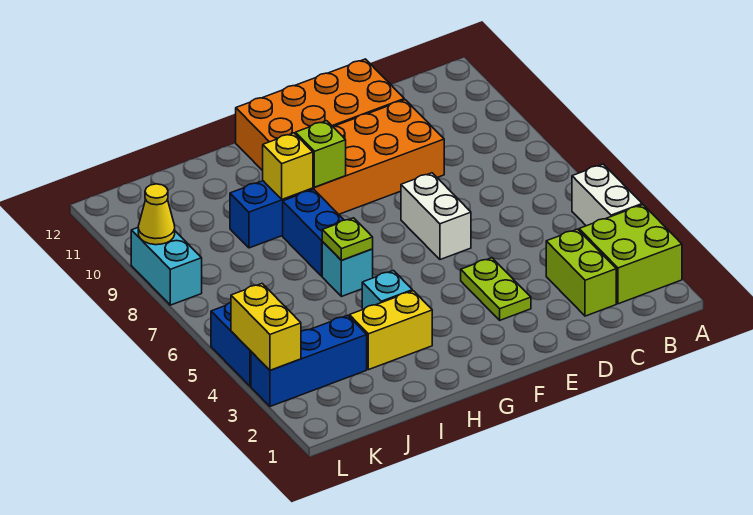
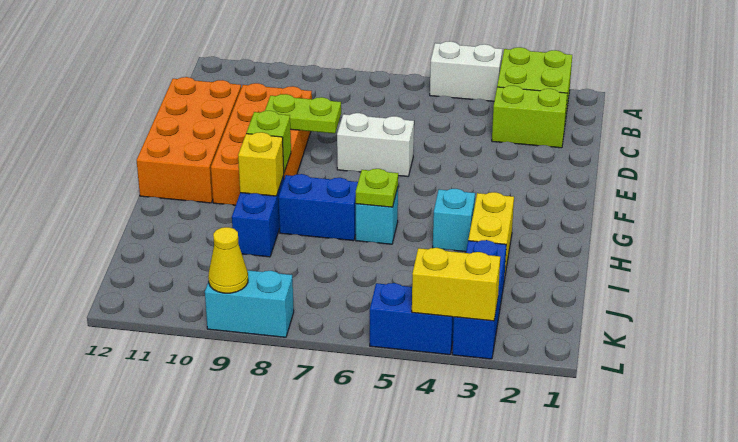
lime 1x2 plate [461,258,531,320] -> lime 1x2 plate moved to [265,94,341,133]

